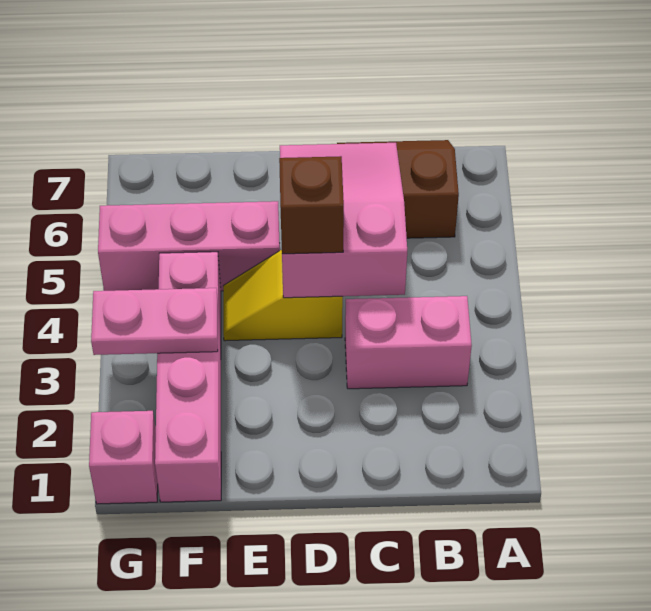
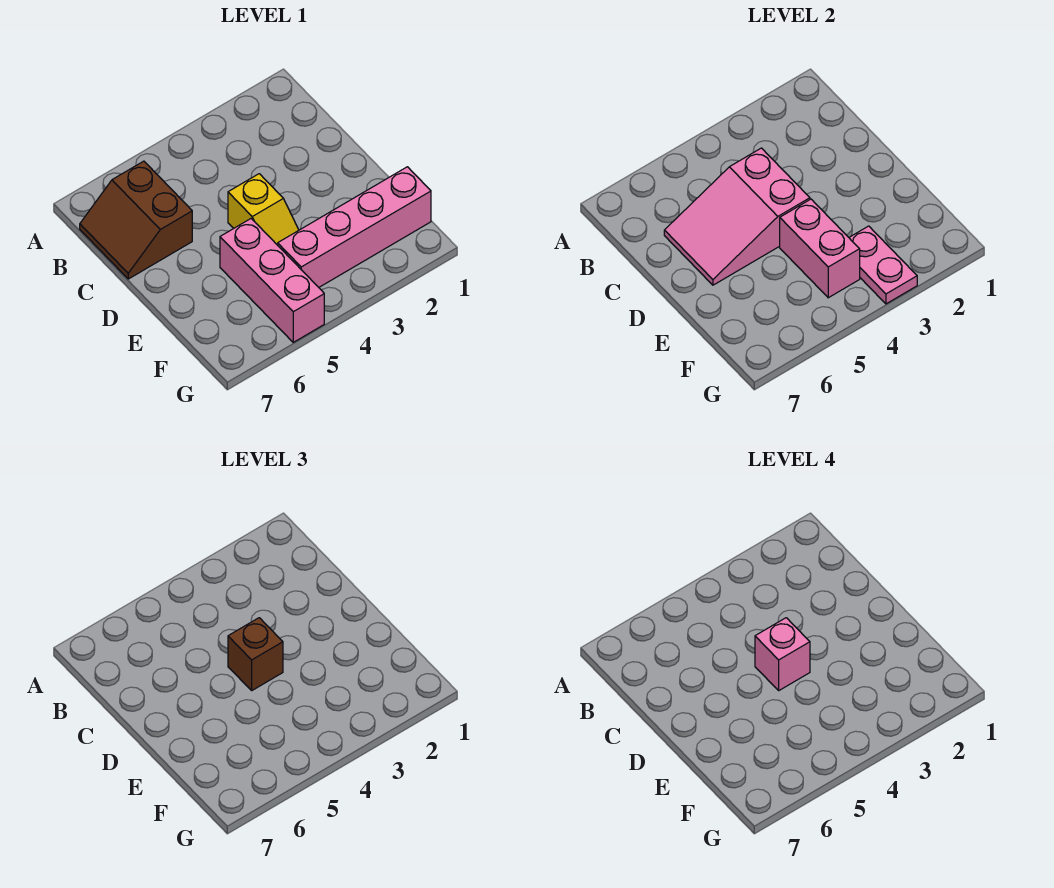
pink 1x2 brick [345,296,472,389] -> pink 1x2 brick moved to [780,199,860,298]
pink 1x1 brick [89,411,158,504] -> pink 1x1 brick moved to [755,618,810,690]

